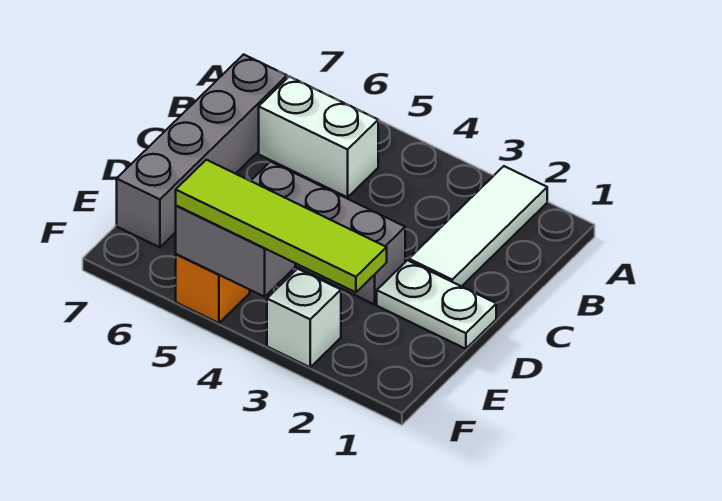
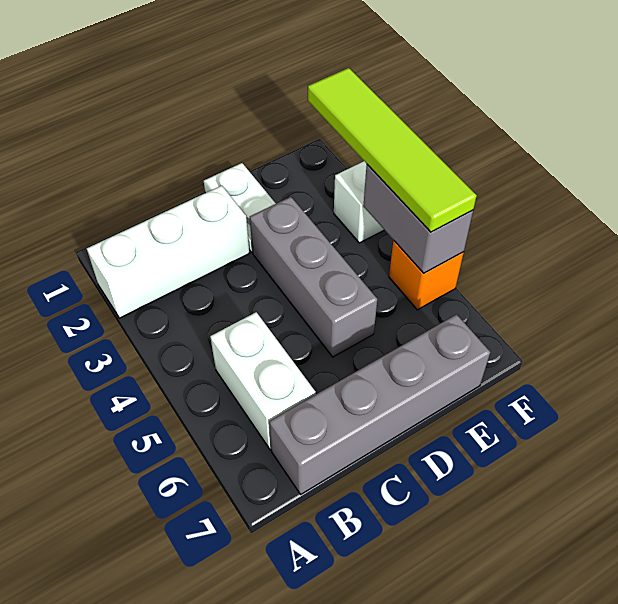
white 1x3 tile [409,166,547,286] -> white 1x3 brick [87,186,249,318]

